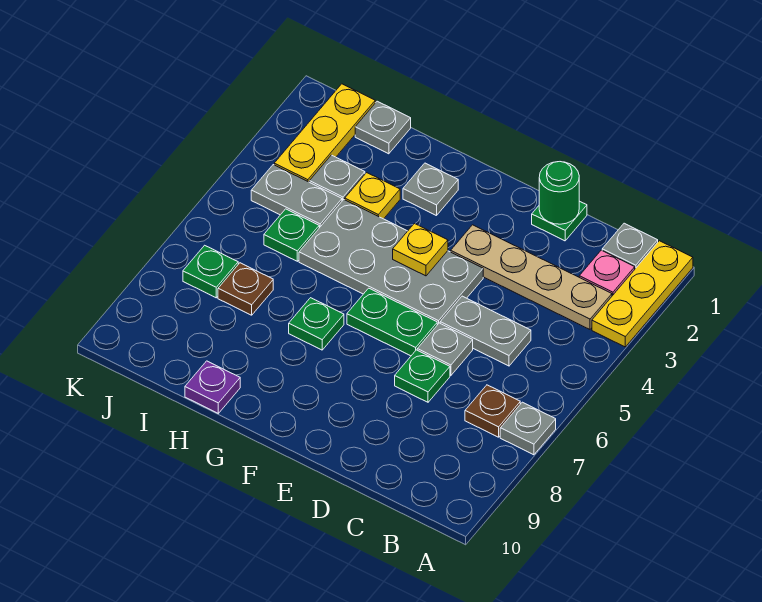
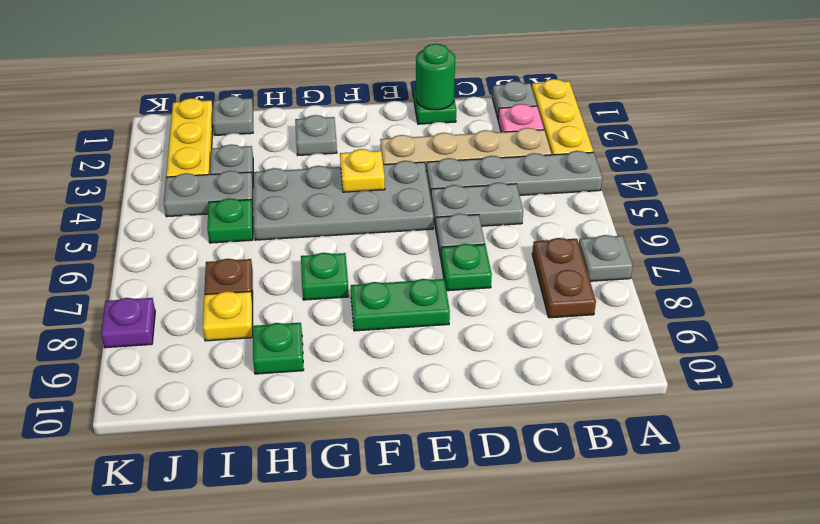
none -> grey 1x4 plate [426,151,603,197]
brown 1x1 plate [465,385,520,437] -> brown 1x2 plate [532,238,596,318]
green 1x2 plate [347,288,437,356] -> green 1x2 plate moved to [351,279,450,331]
yellow 1x1 plate [345,173,400,219] -> yellow 1x1 plate moved to [203,291,253,341]
purple 1x1 plate [185,361,240,413] -> purple 1x1 plate moved to [101,298,155,348]
green 1x1 plate [183,245,238,298] -> green 1x1 plate moved to [253,323,304,374]

